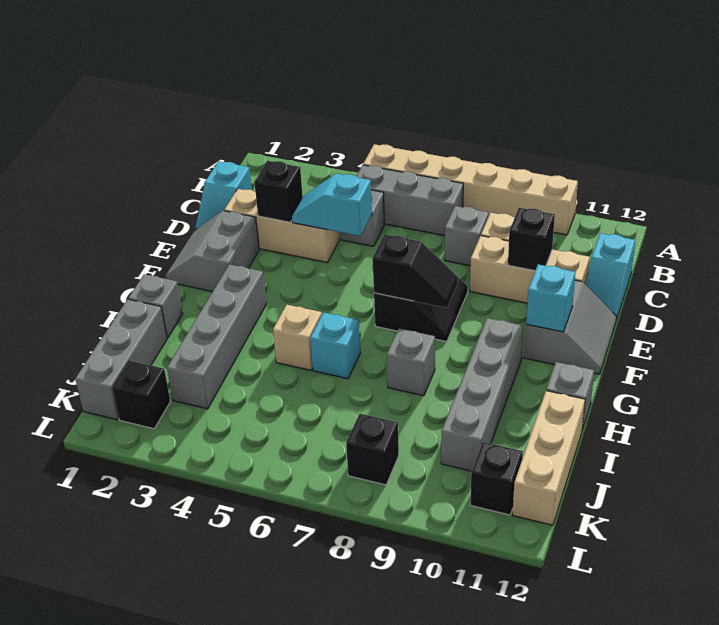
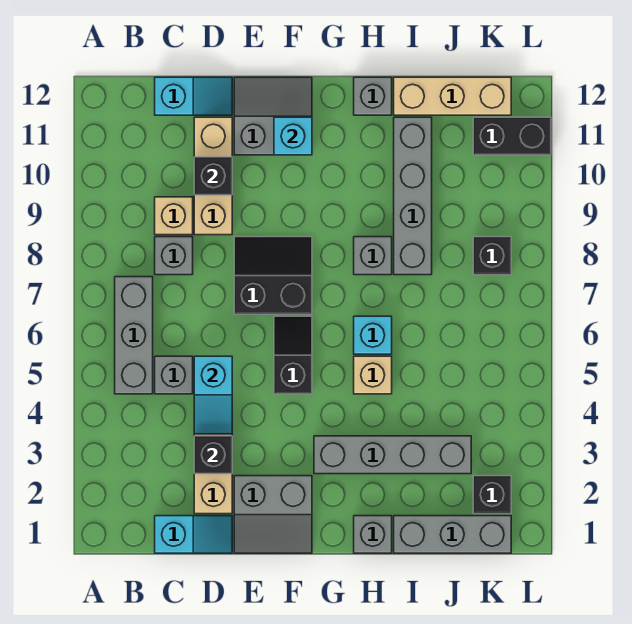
tan 1x6 brick [363,144,578,235] -> none
black 1x2 slope [373,234,458,308] -> black 1x2 slope moved to [274,316,312,394]
grey 1x4 brick [441,318,524,471] -> grey 1x4 brick turned to [394,117,432,275]
black 1x1 brick [470,442,523,515] -> black 1x2 brick [473,117,551,155]

